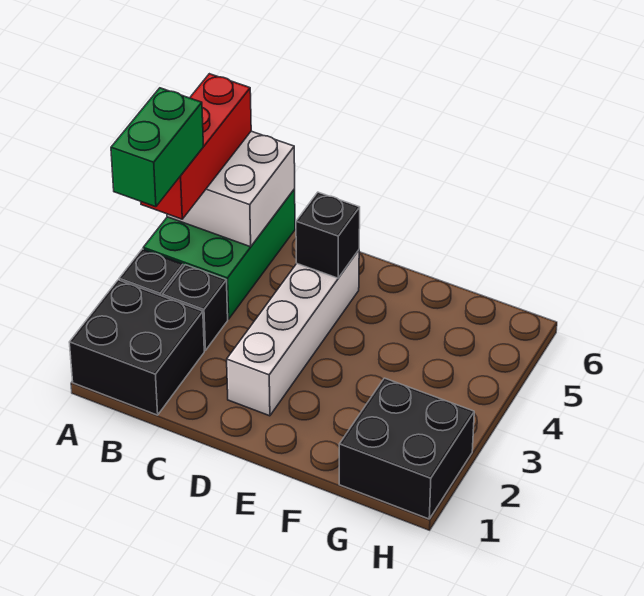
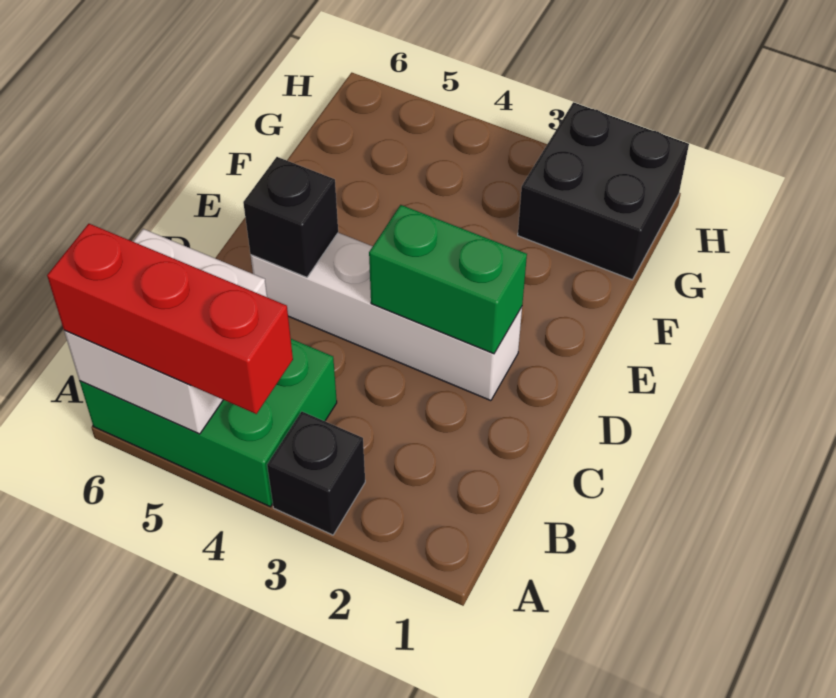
black 2x2 brick [69,280,204,415] -> none
green 1x2 brick [111,88,204,207] -> green 1x2 brick moved to [369,205,527,354]
black 1x1 brick [162,265,228,350] -> none

